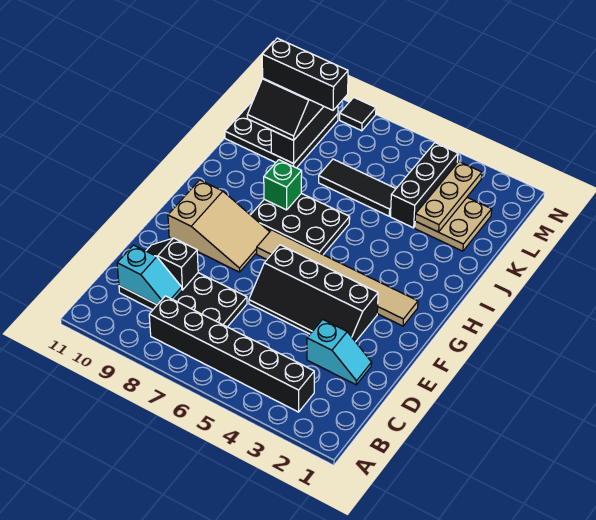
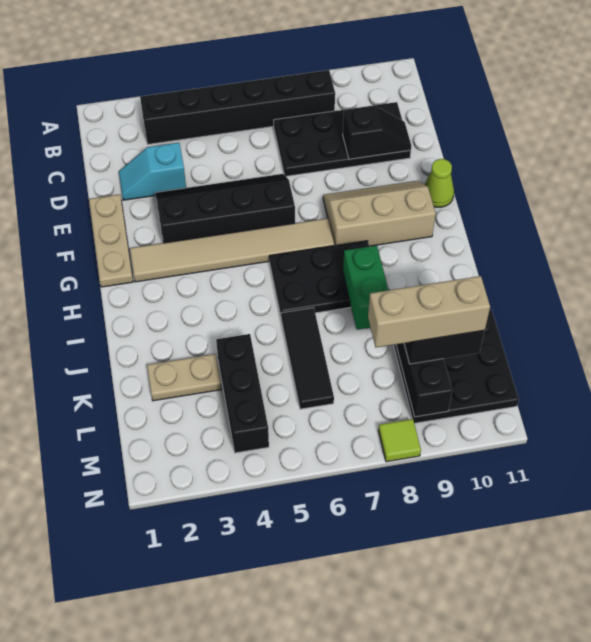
cyan 1x2 slope [117,245,182,305] -> none
tan 2x3 slope [168,180,269,272] -> tan 2x3 slope turned to [323,181,436,246]
none -> lime 1x1 cone [425,159,454,207]
green 1x1 brick [264,160,302,210] -> green 1x2 brick [343,245,388,330]
tan 2x2 plate [415,198,492,251] -> tan 1x2 plate [147,354,222,401]
tan 1x3 plate [415,162,482,232] -> tan 1x3 plate moved to [89,194,133,287]
black 1x3 tile [319,159,396,216] -> black 1x3 tile turned to [281,308,334,409]
black 1x3 brick [262,38,348,110] -> tan 1x3 brick [368,276,490,348]
black 1x1 tile [340,98,376,131] -> lime 1x1 tile [378,419,421,462]

